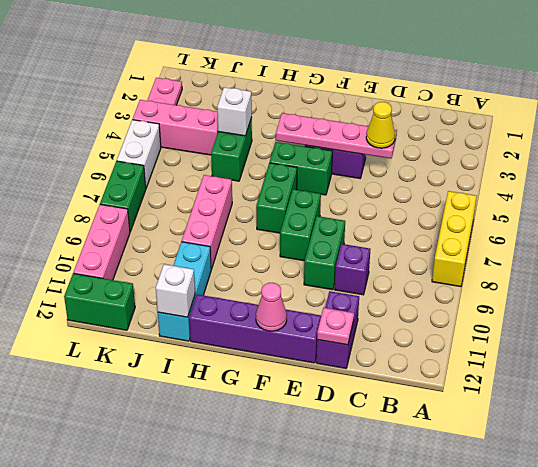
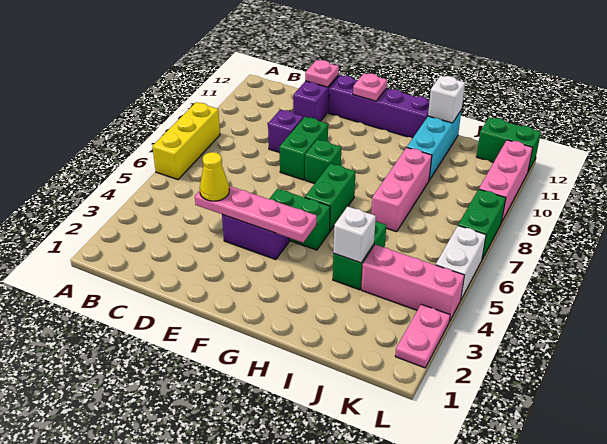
green 1x2 brick [280,189,321,261] -> green 1x1 brick [305,139,341,184]
pink 1x1 cone [256,283,287,331] -> pink 1x1 plate [353,73,387,101]

